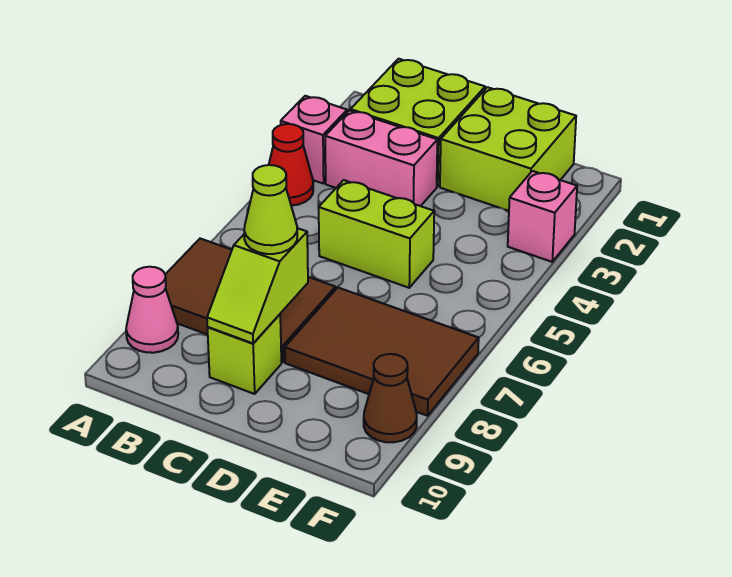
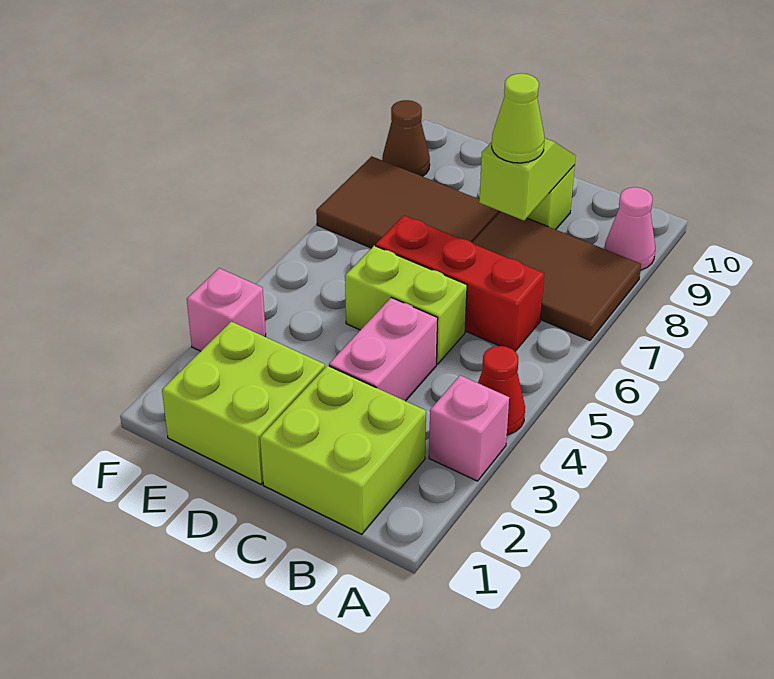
pink 1x2 brick [325,110,437,206] -> pink 1x2 brick turned to [329,298,438,401]
none -> red 1x3 brick [376,215,544,351]

